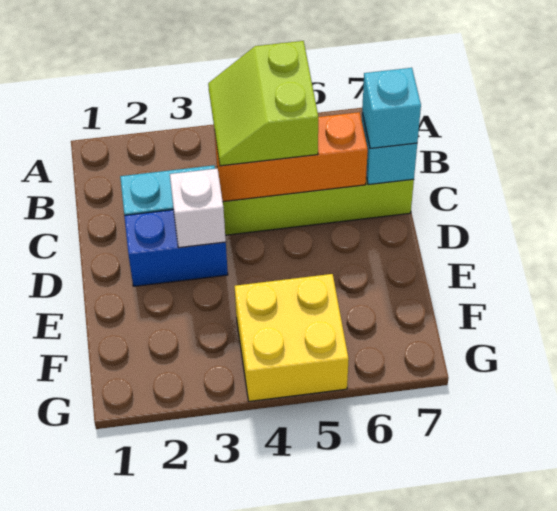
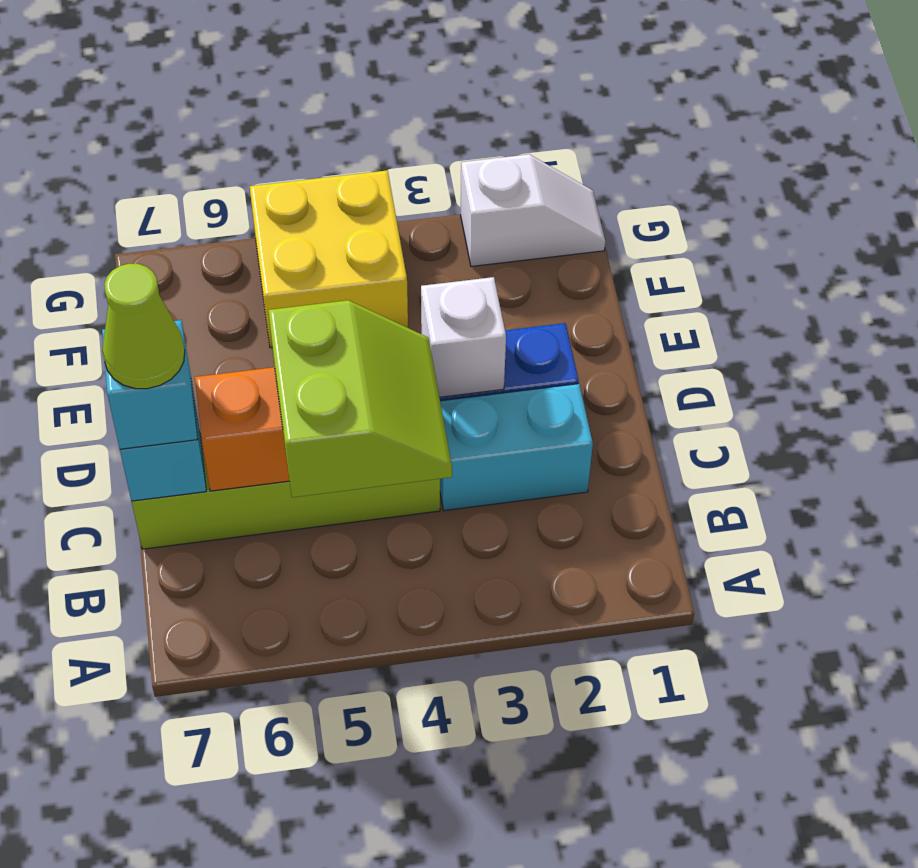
none -> lime 1x1 cone [102,264,185,389]
none -> white 1x2 slope [461,154,605,267]

